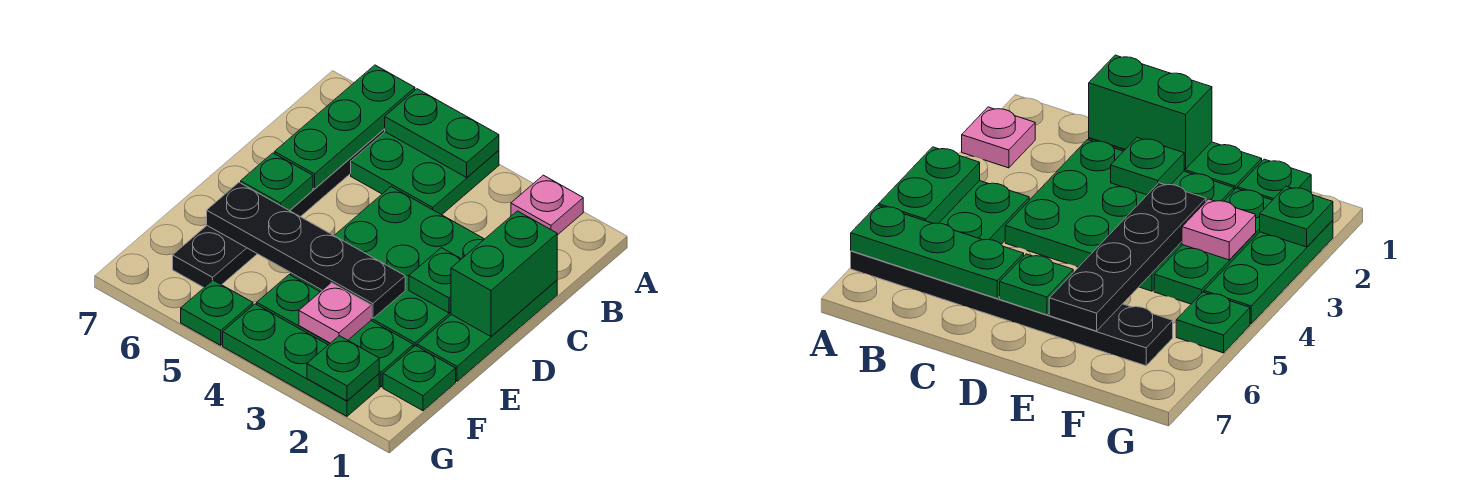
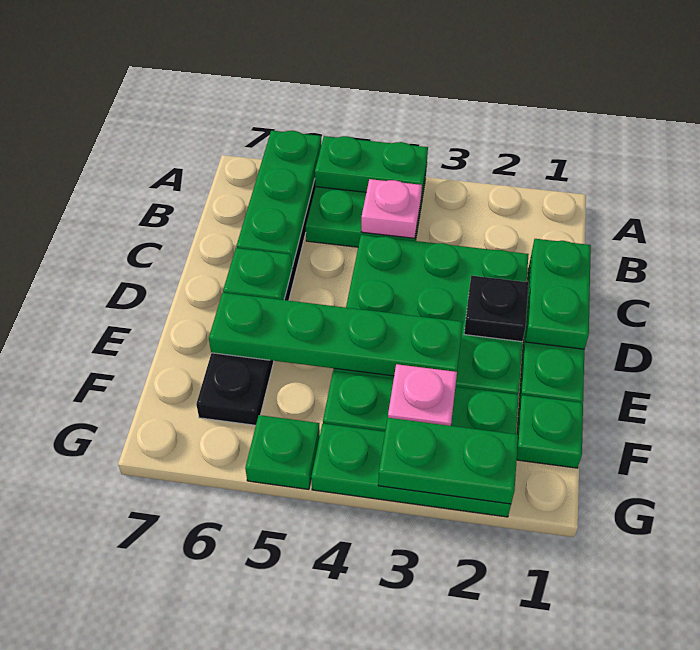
pink 1x1 plate [511,175,583,235] -> pink 1x1 plate moved to [361,179,422,238]
green 1x2 brick [451,211,557,336] -> green 1x2 plate [526,239,591,349]
green 1x1 plate [409,248,461,313] -> black 1x1 plate [464,276,529,342]
black 1x4 plate [207,183,405,319] -> green 1x4 plate [209,293,463,376]
green 1x1 plate [307,336,379,401] -> green 1x2 plate [378,418,518,504]

